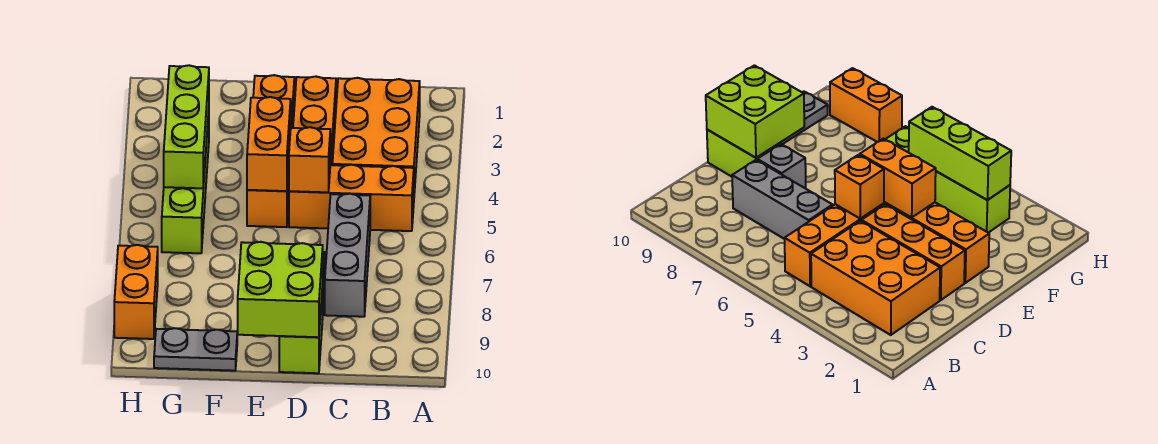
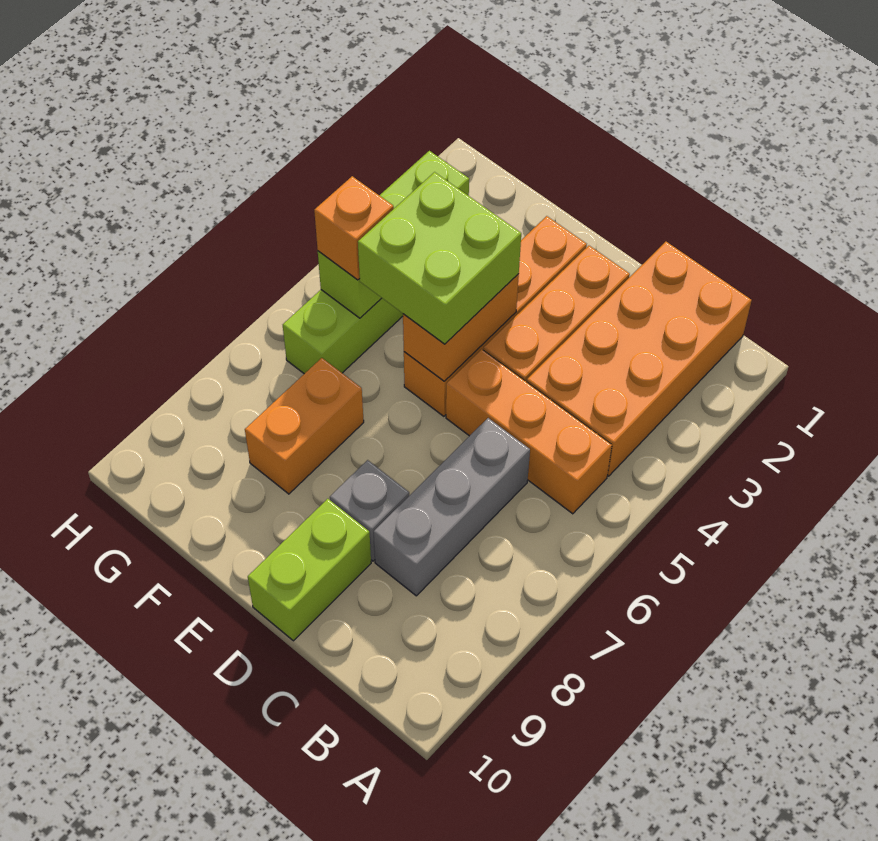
orange 2x3 brick [332,78,420,193] -> orange 2x4 brick [527,242,752,476]
orange 1x1 brick [289,127,330,192] -> orange 1x1 brick moved to [314,176,394,280]
lime 2x2 brick [238,242,323,337] -> lime 2x2 brick moved to [358,172,521,344]
grey 1x2 plate [154,328,237,371] -> none
orange 1x2 brick [114,245,158,339] -> orange 1x2 brick moved to [245,358,364,494]

